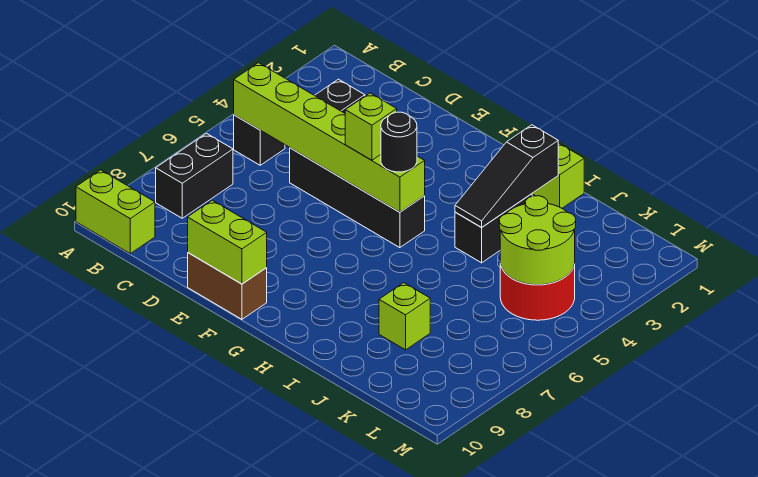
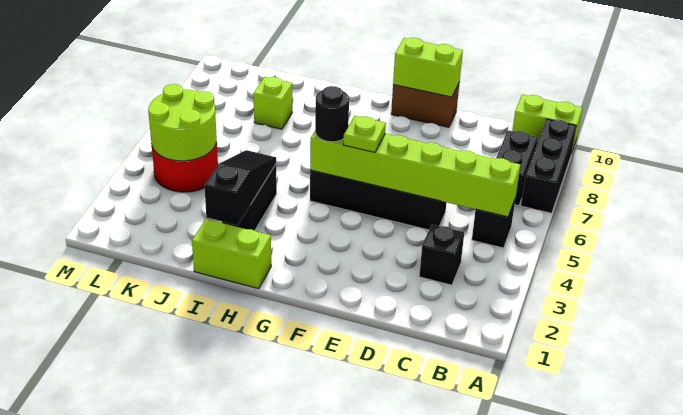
none -> black 1x3 brick [521,119,576,213]
lime 1x1 brick [345,93,397,160] -> lime 1x1 plate [343,116,386,152]

